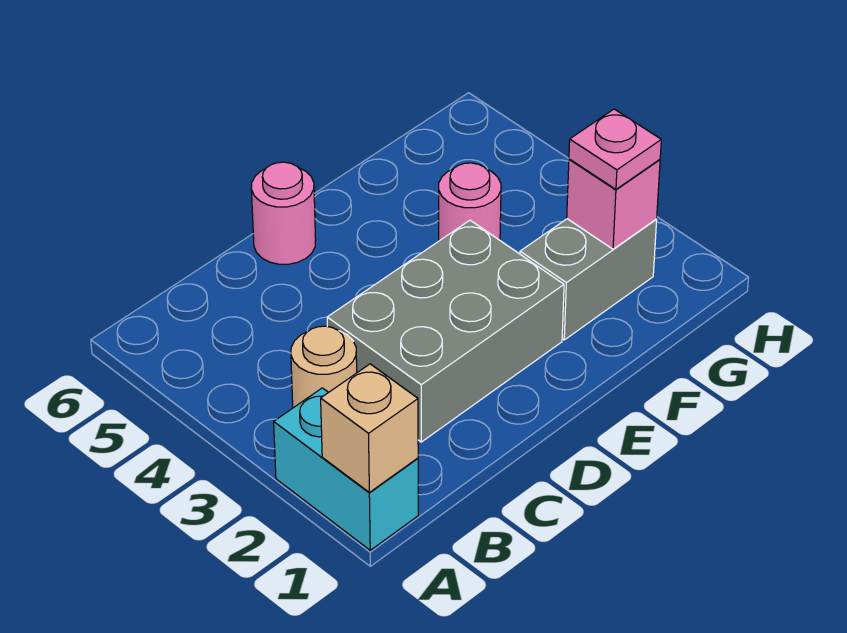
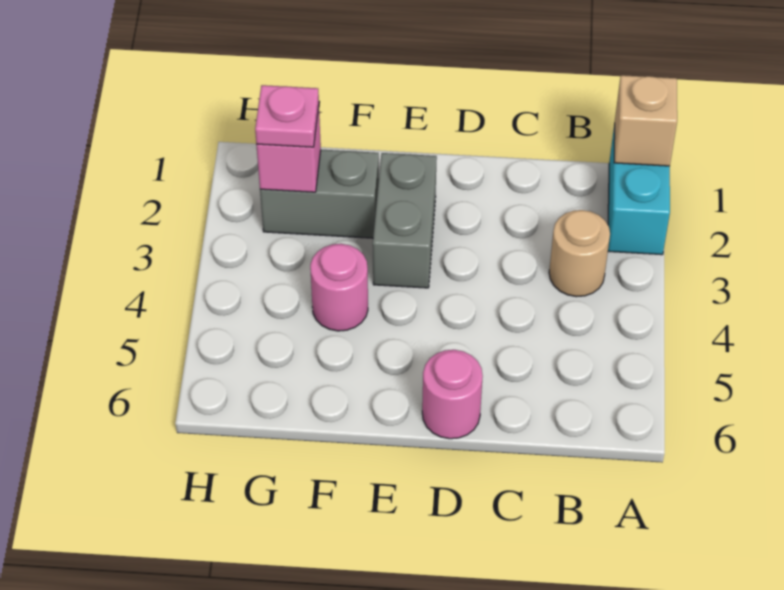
grey 2x3 brick [327,220,564,442] -> grey 1x2 brick [373,153,437,288]

